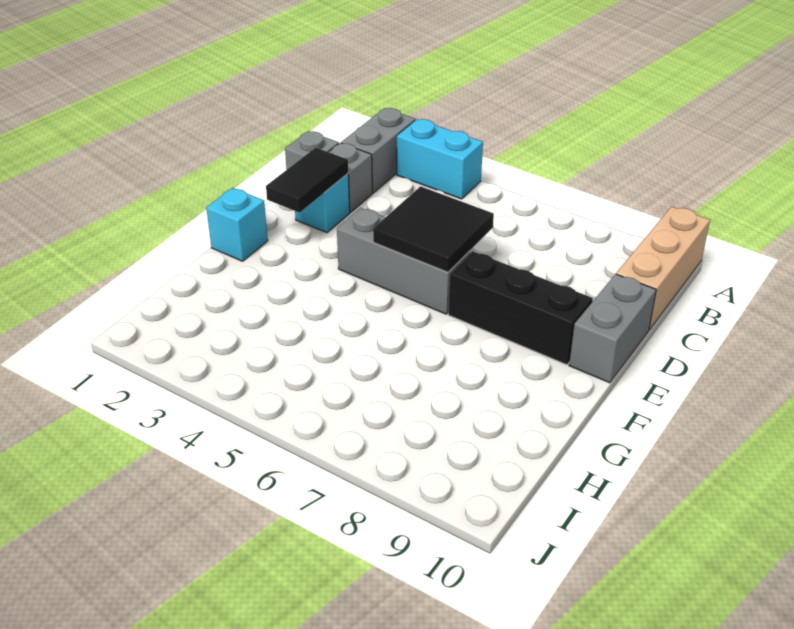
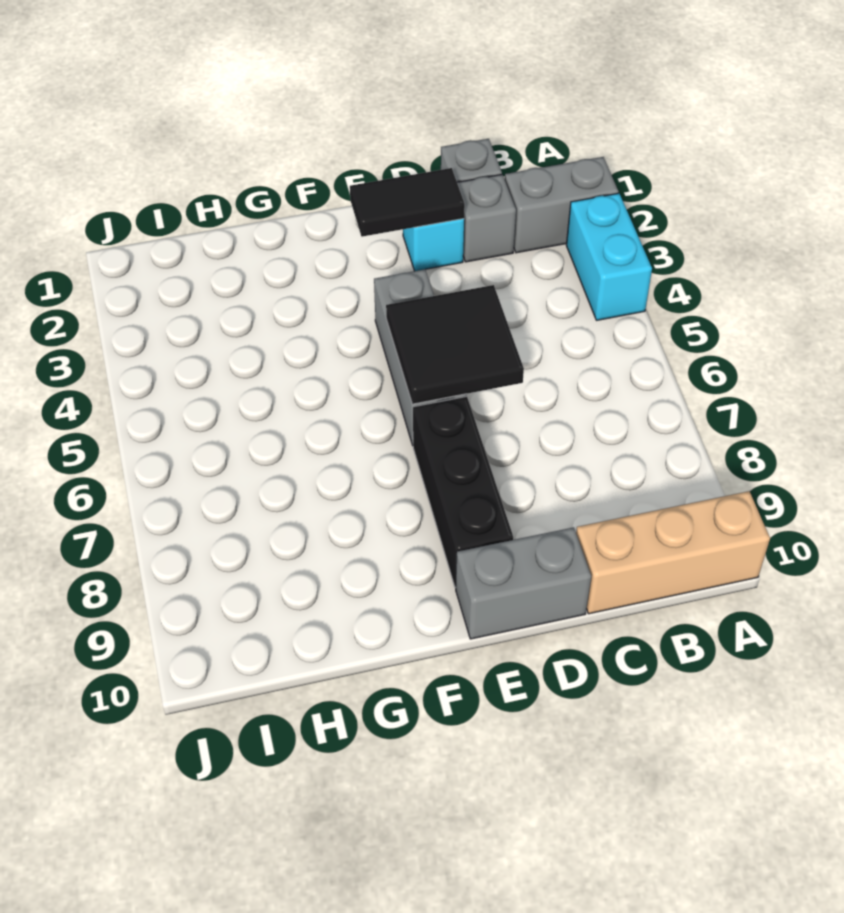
cyan 1x1 brick [206,188,268,261] -> none

